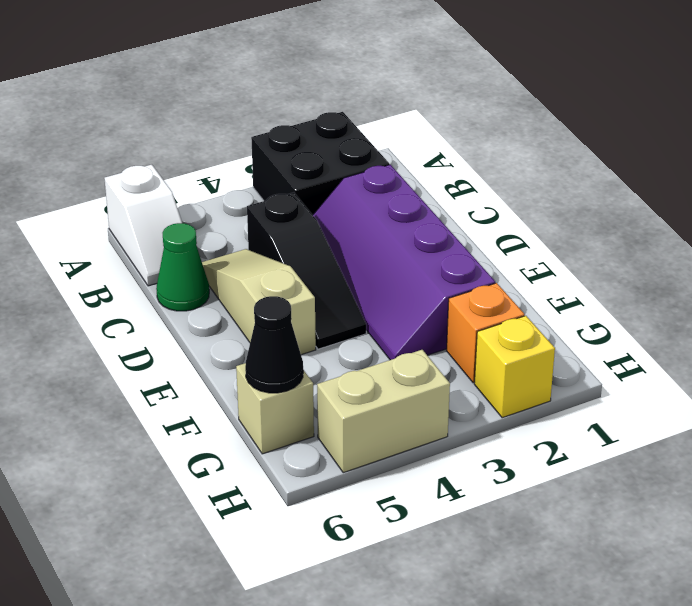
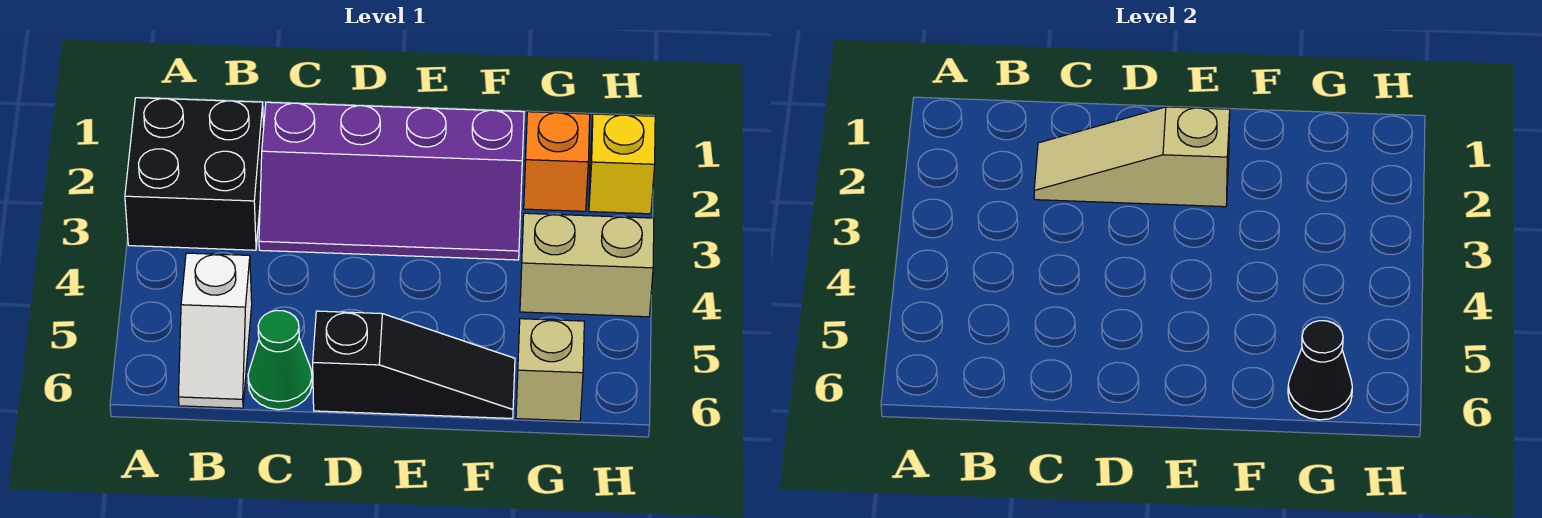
white 1x2 slope [104,165,182,286] -> white 1x2 slope turned to [178,253,252,408]
black 1x3 slope [247,193,366,349] -> black 1x3 slope moved to [313,311,515,418]
tan 1x3 slope [202,249,316,355] -> tan 1x3 slope moved to [1034,107,1230,207]
tan 1x2 brick [317,350,450,473] -> tan 1x2 brick turned to [520,213,654,317]

